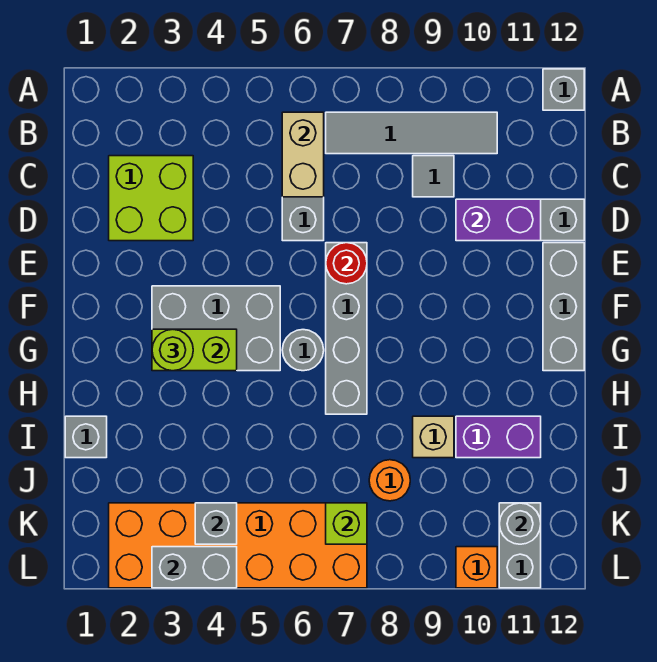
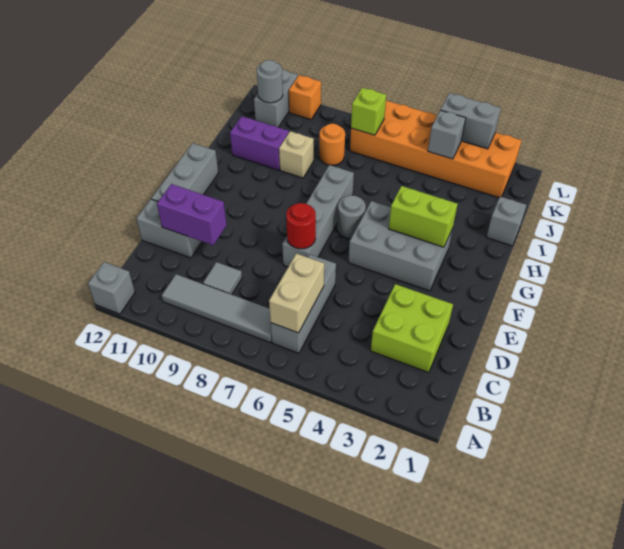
lime 1x1 round brick [152,329,193,371] -> none

